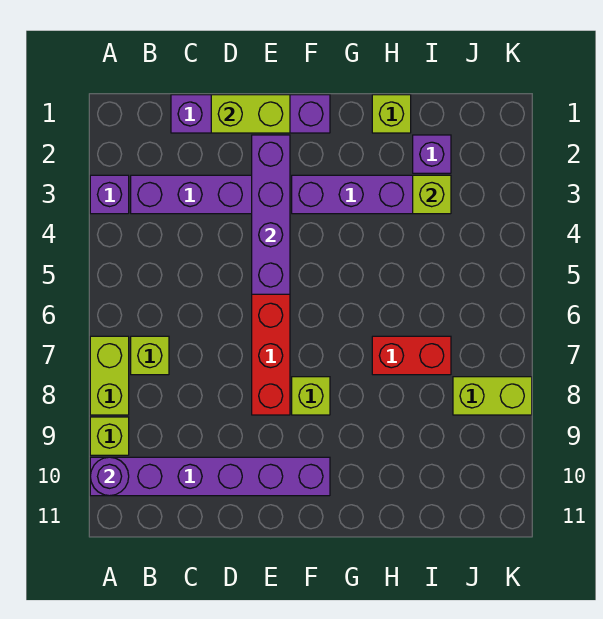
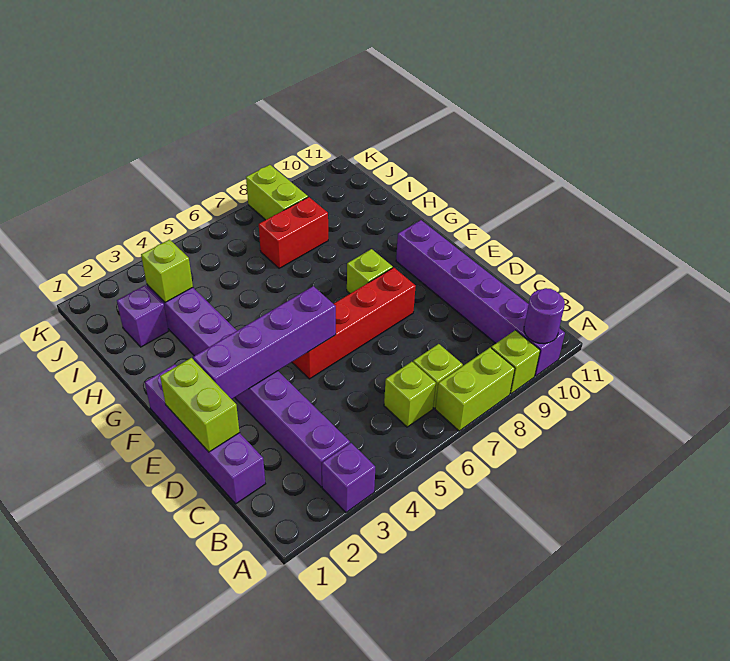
lime 1x1 brick [372,95,411,133] -> lime 1x1 brick moved to [384,362,436,427]
red 1x2 brick [372,336,451,375] -> red 1x2 brick turned to [259,197,328,268]

